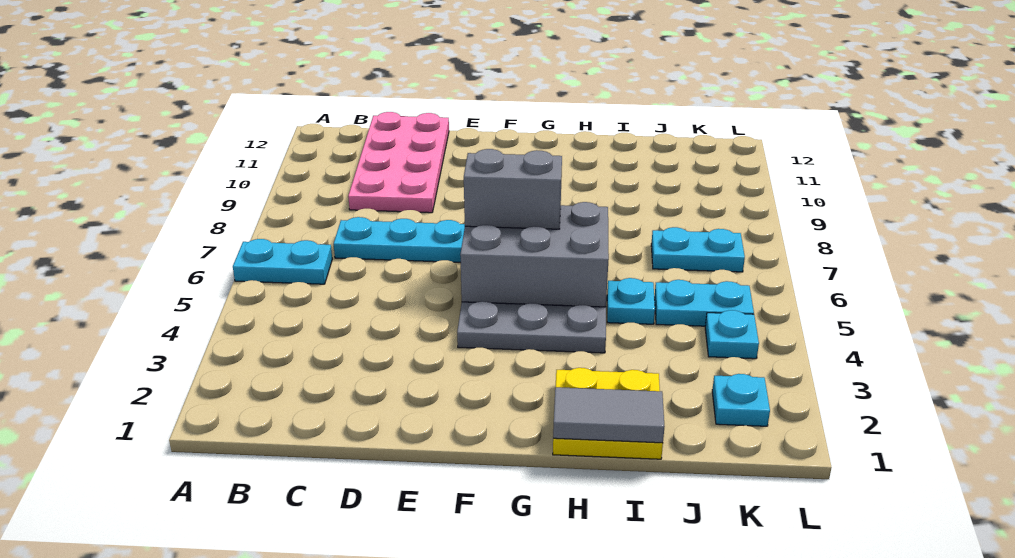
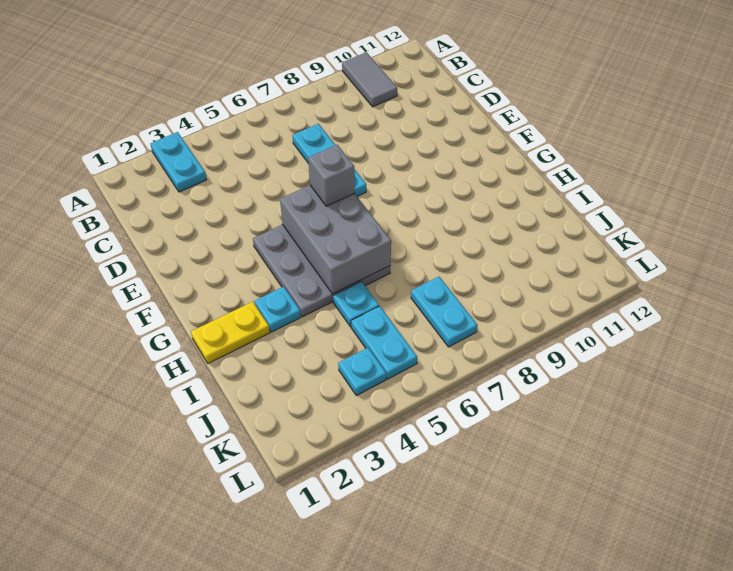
cyan 1x2 plate [233,239,332,284] -> cyan 1x2 plate moved to [151,132,207,192]
pink 2x4 plate [348,112,449,213] -> none
grey 1x2 brick [464,149,562,229] -> grey 1x1 brick [308,145,355,206]
yellow 2x2 plate [553,368,663,459] -> yellow 1x2 plate [191,302,270,363]
grey 1x2 tile [553,387,665,443] -> grey 1x2 tile moved to [342,52,397,107]
cyan 1x1 plate [712,374,770,426] -> cyan 1x1 plate moved to [255,287,301,332]

